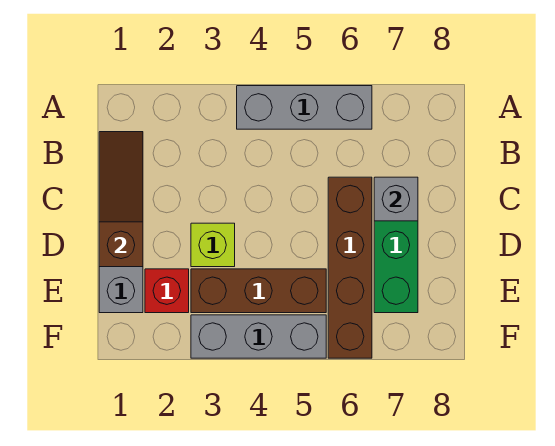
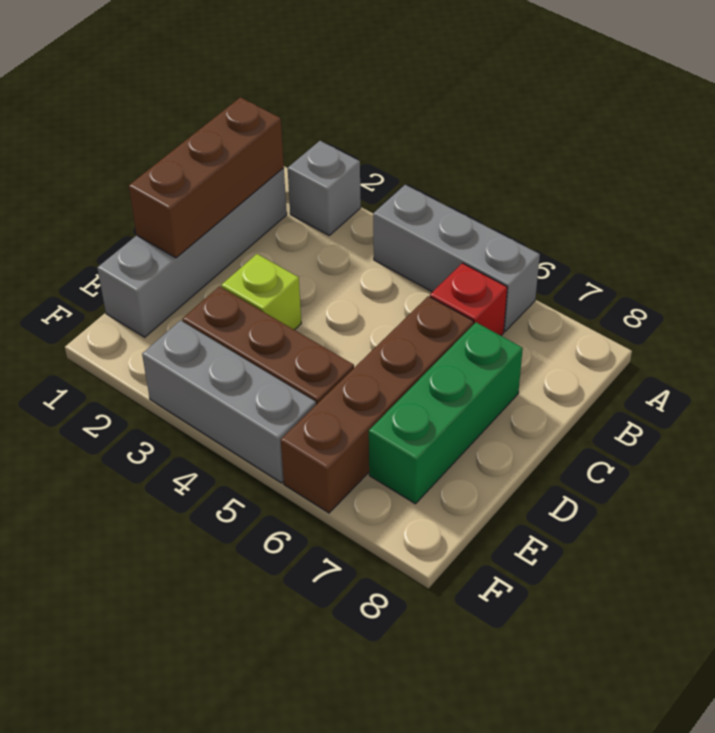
brown 1x3 slope [99,132,143,267] -> brown 1x3 brick [129,97,284,258]
grey 1x1 brick [374,177,418,221] -> grey 1x1 brick moved to [288,141,361,235]
red 1x1 brick [145,269,189,313] -> red 1x1 brick moved to [430,263,507,336]

